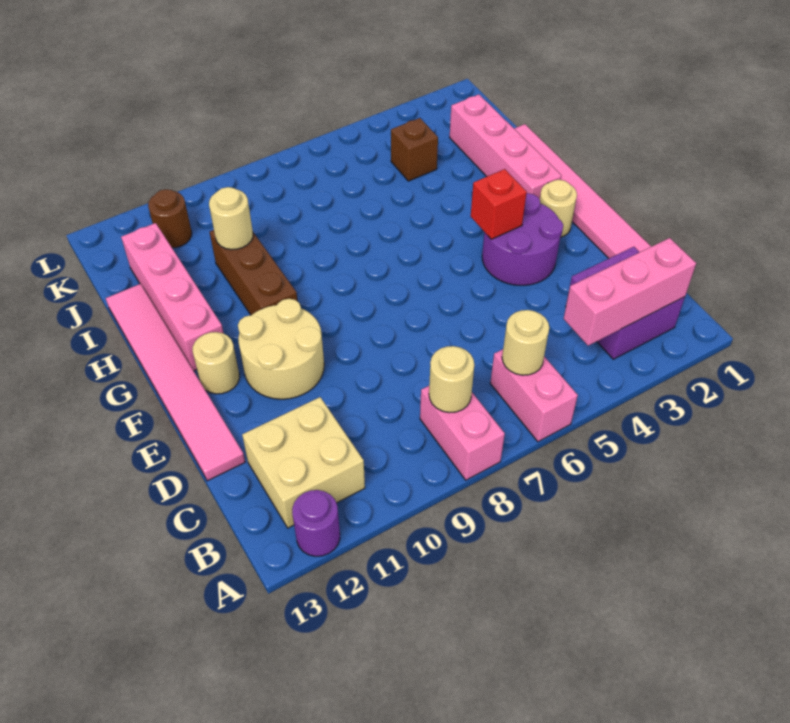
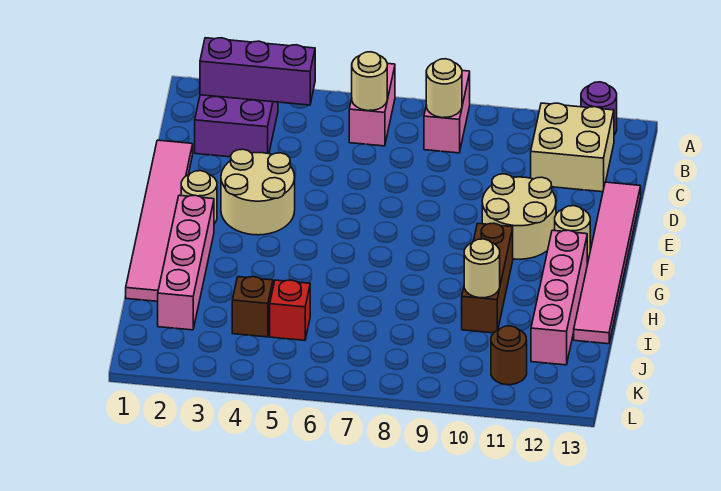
pink 1x3 brick [564,238,696,346] -> purple 1x3 brick [200,38,315,105]
purple 2x2 round brick [482,193,563,285] -> tan 2x2 round brick [221,149,295,235]
red 1x1 brick [471,169,527,239] -> red 1x1 brick moved to [270,280,310,340]

